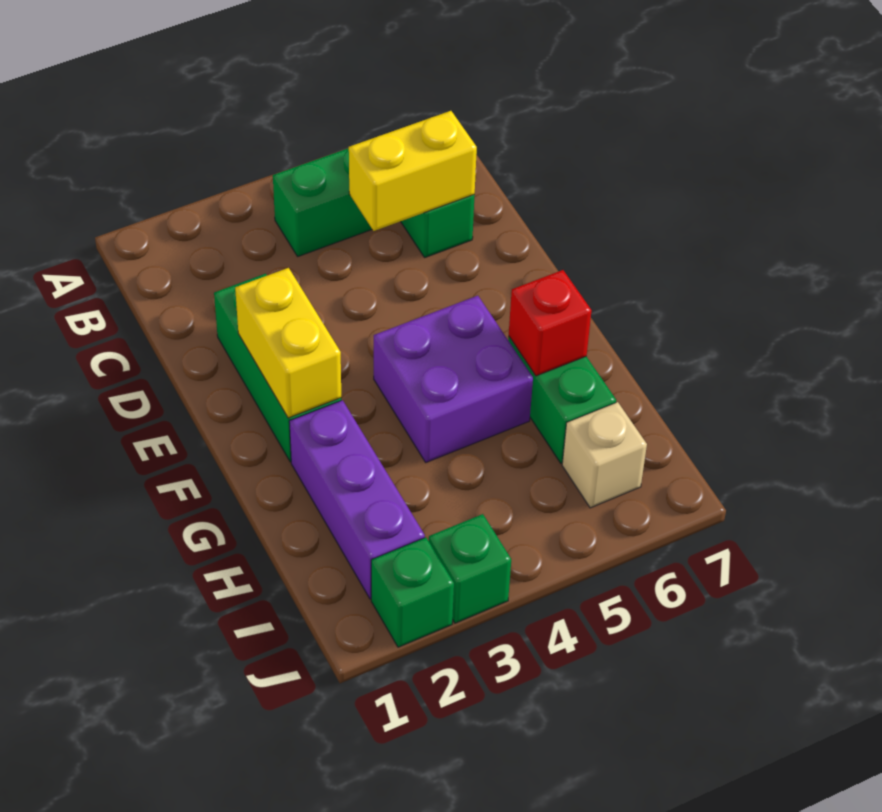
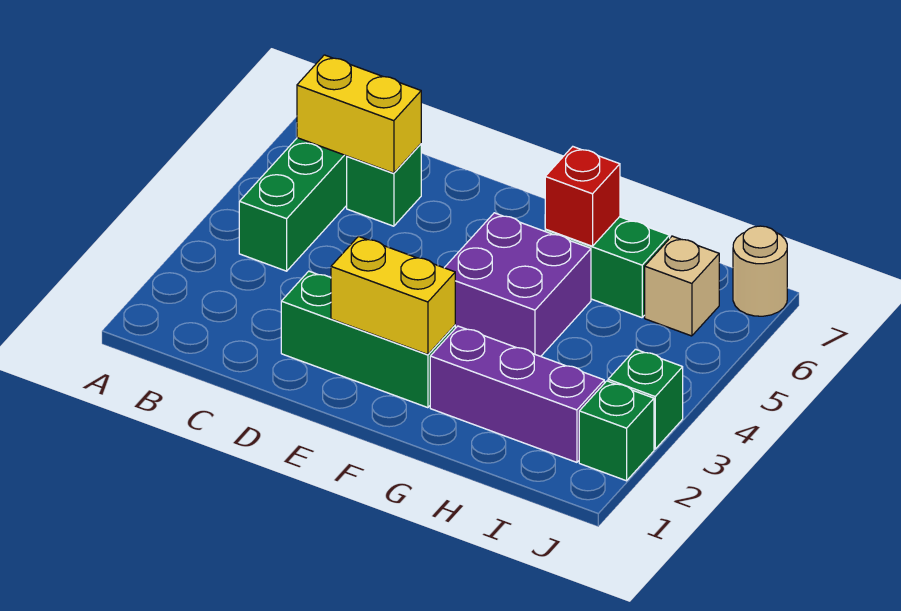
yellow 1x2 brick [349,111,477,231] -> yellow 1x2 brick turned to [297,55,421,173]
none -> tan 1x1 round brick [733,226,787,316]

